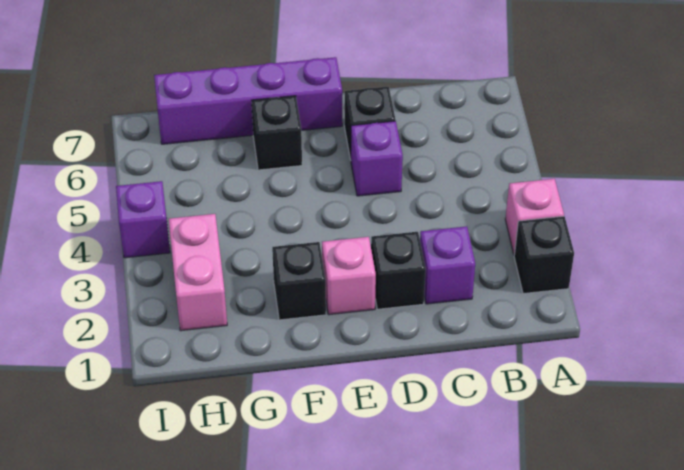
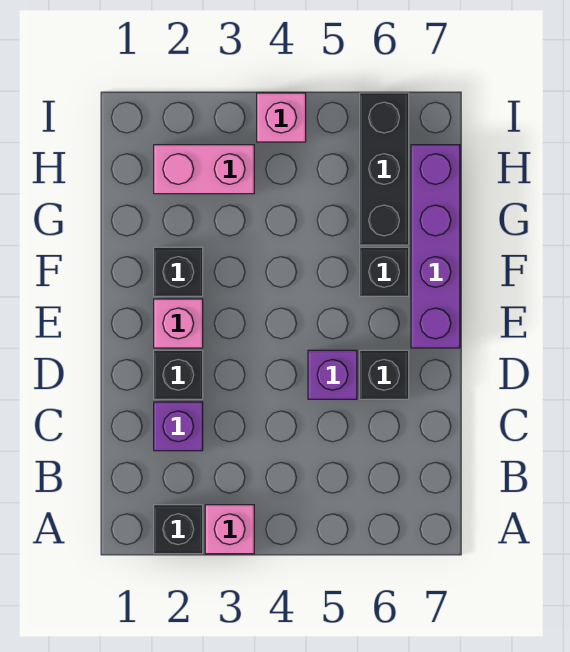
none -> black 1x3 brick [360,93,409,245]
purple 1x1 brick [116,181,170,258] -> pink 1x1 brick [257,93,306,142]

